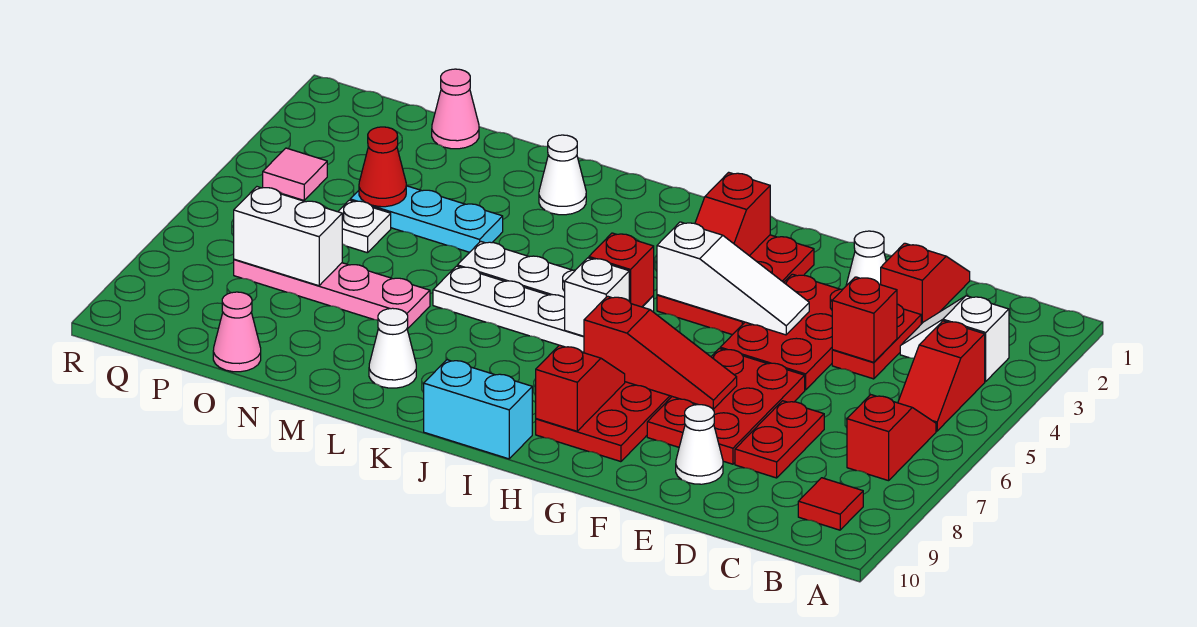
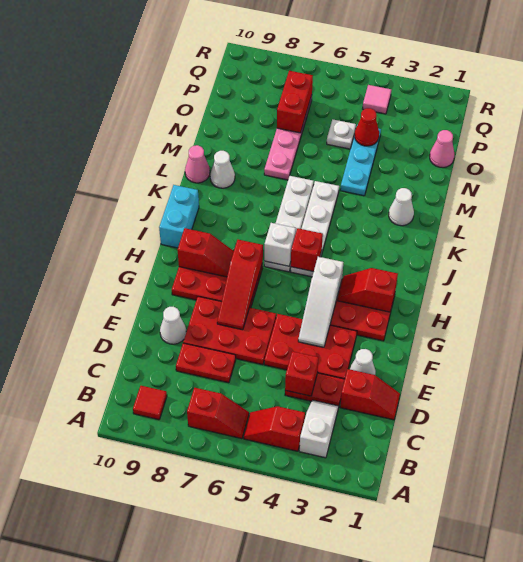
white 1x2 brick [234,187,342,286] -> red 1x2 brick [277,71,313,133]
pink 1x1 cone [213,292,261,372] -> pink 1x1 cone moved to [185,145,210,183]

